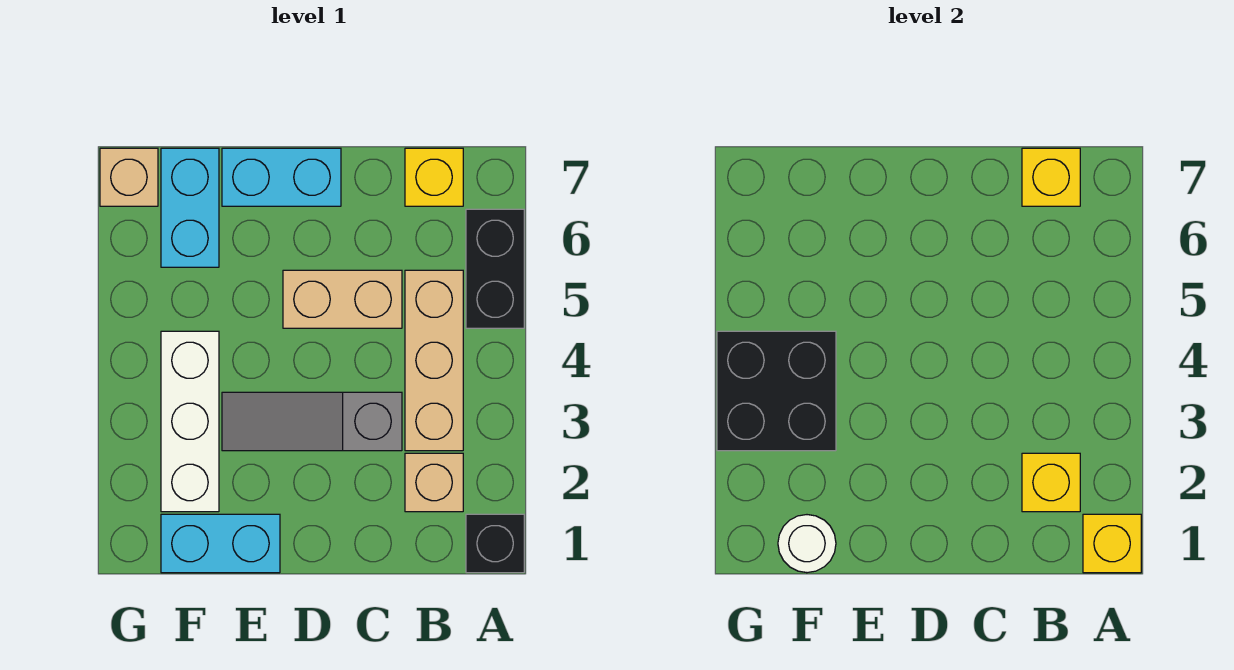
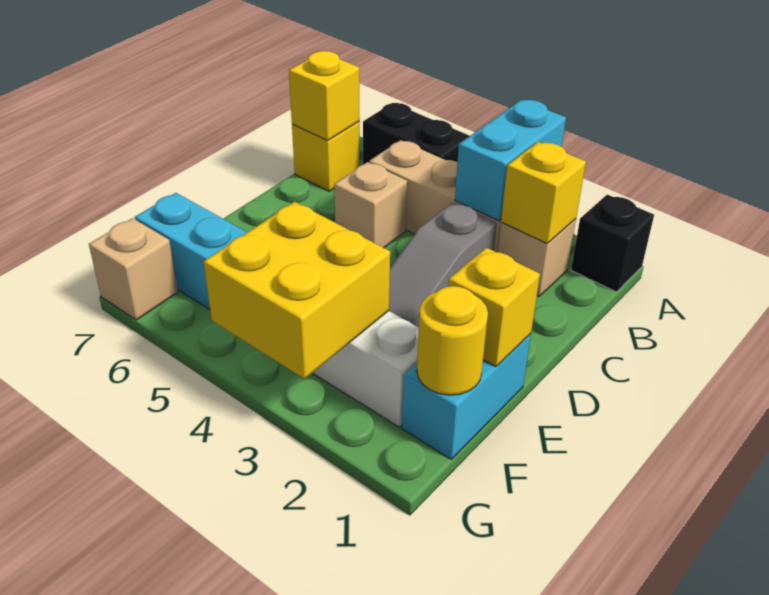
yellow 1x1 brick [1083,514,1141,573] -> yellow 1x1 brick moved to [448,248,540,367]
tan 1x2 brick [283,270,402,328] -> tan 1x1 brick [334,162,407,248]
cyan 1x2 brick [222,148,341,206] -> cyan 1x2 brick moved to [455,100,566,221]
white 1x1 round brick [778,515,836,573] -> yellow 1x1 round brick [417,286,488,395]
black 2x2 brick [717,331,836,451] -> yellow 2x2 brick [204,202,390,379]

